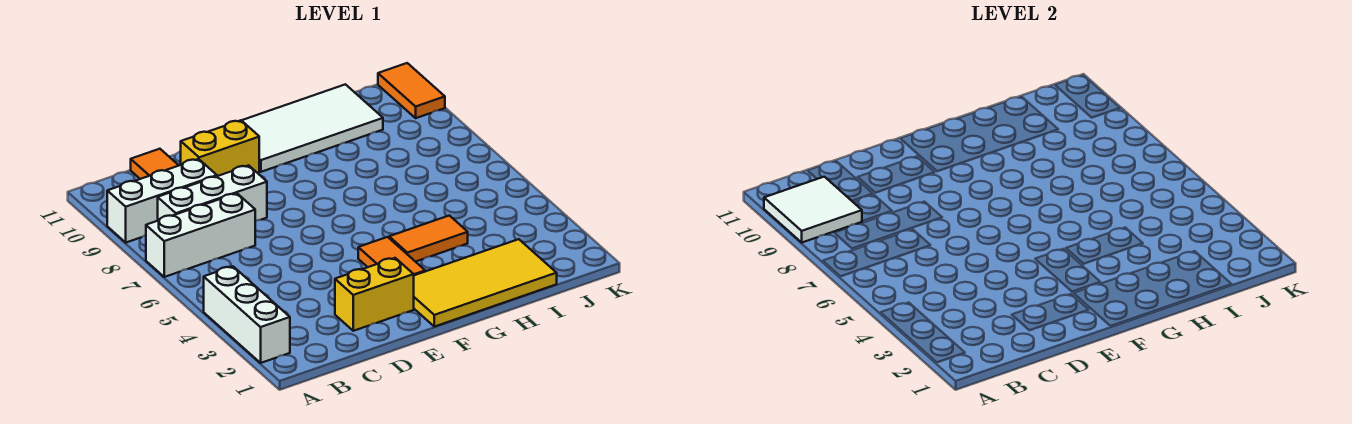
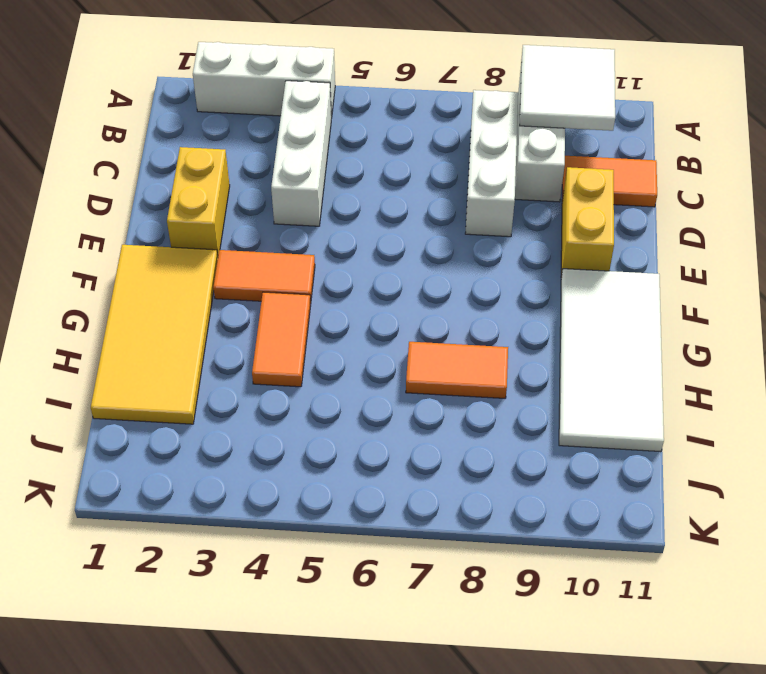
white 1x3 brick [146,193,255,277] -> white 1x3 brick moved to [271,81,331,226]
orange 1x2 tile [378,63,445,118] -> orange 1x2 tile moved to [406,342,508,398]

